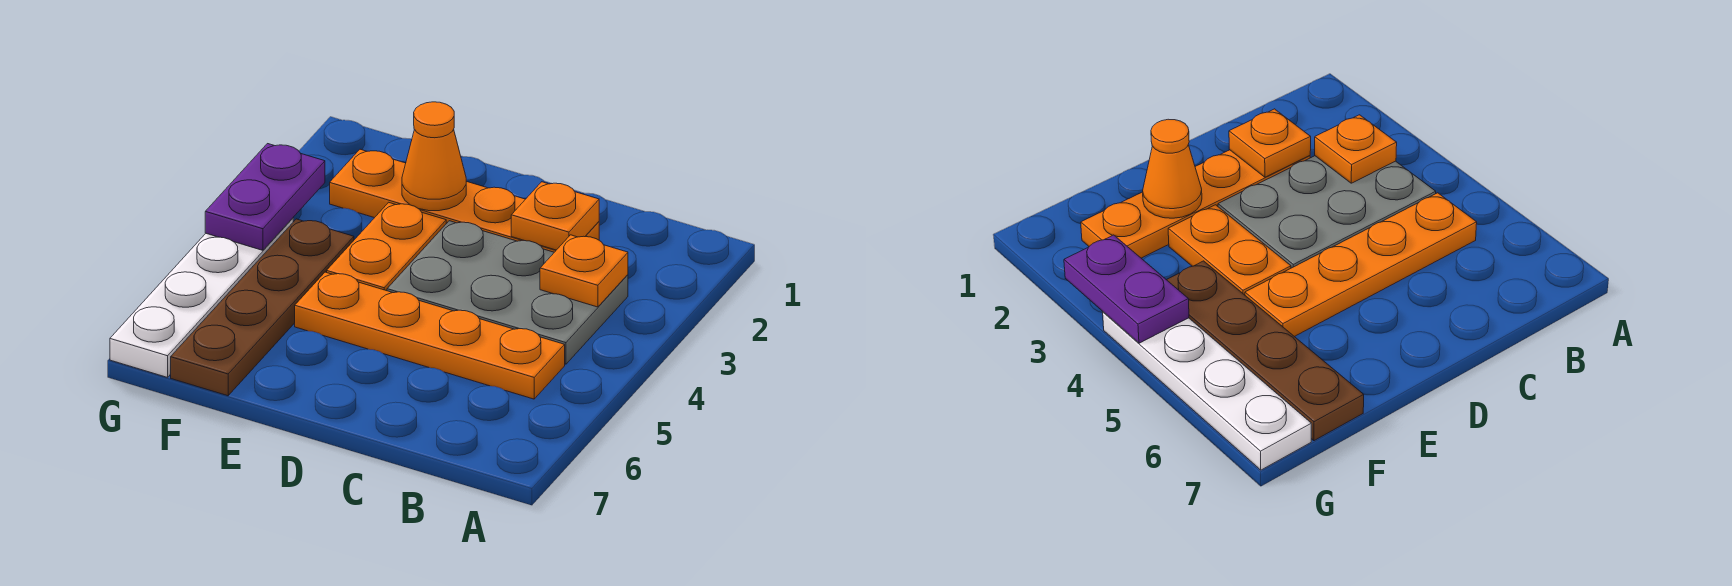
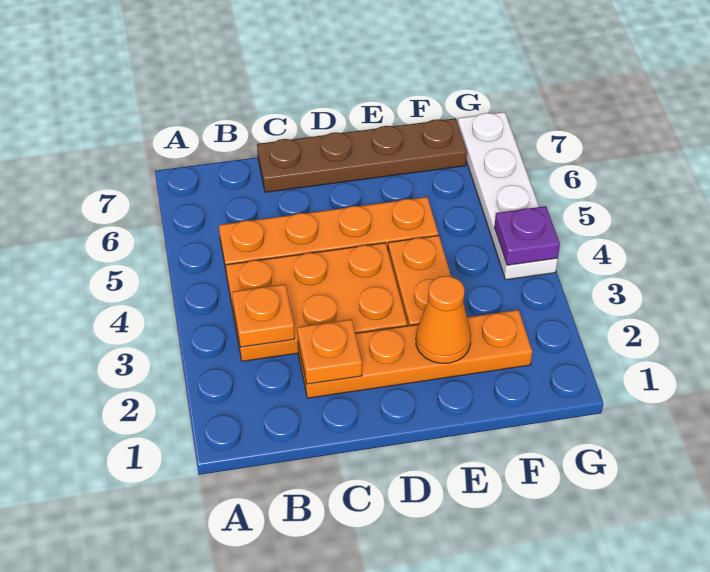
grey 2x3 plate [387,221,628,364] -> orange 2x3 plate [226,243,407,361]
brown 1x4 plate [171,219,354,396] -> brown 1x4 plate turned to [257,118,467,192]
purple 1x2 plate [205,144,325,250] -> purple 1x1 plate [494,206,560,265]

